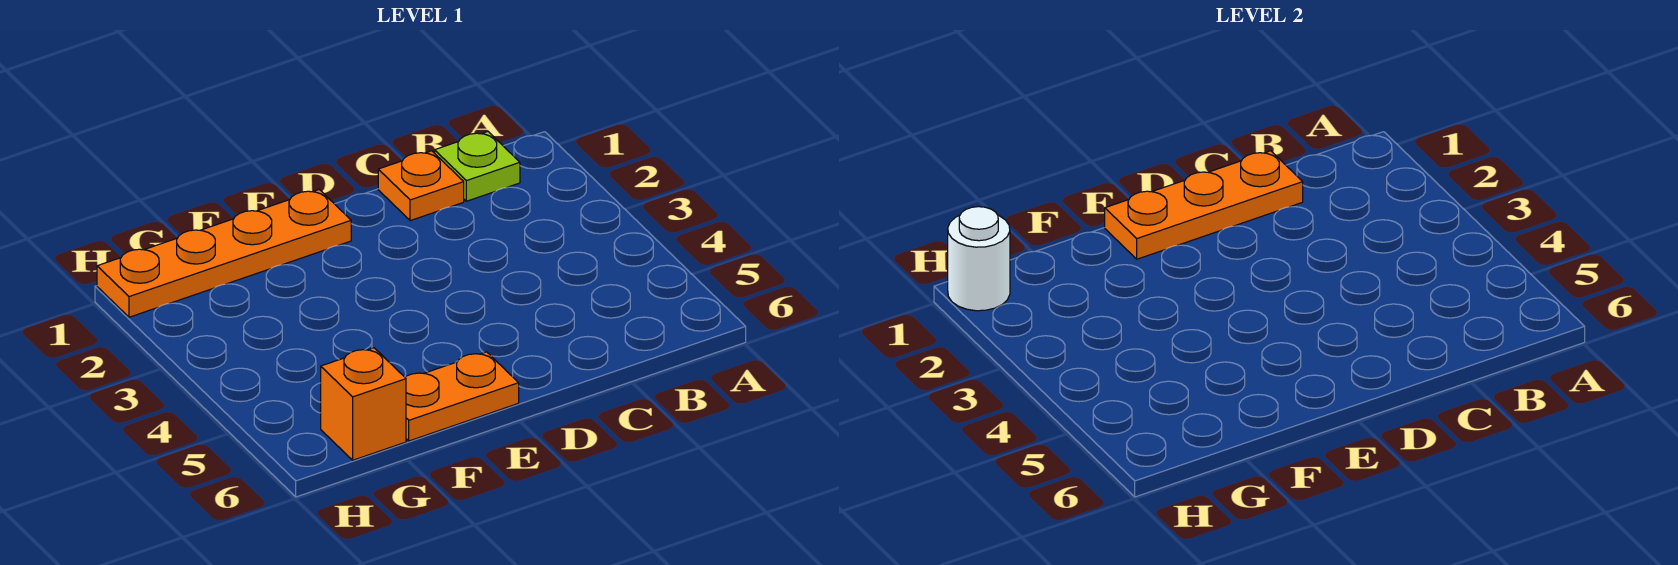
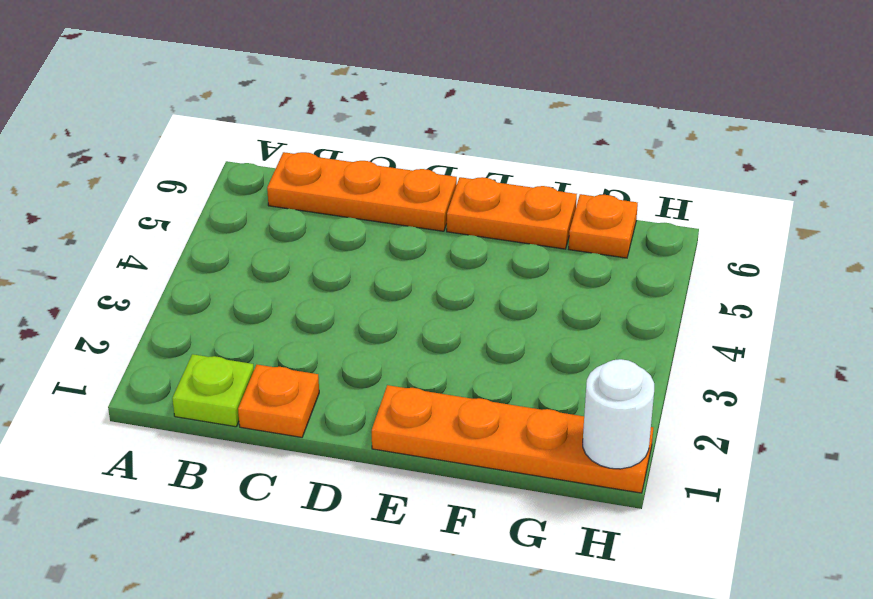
orange 1x3 plate [1105,151,1303,259] -> orange 1x3 plate moved to [267,152,457,231]
orange 1x1 brick [321,348,406,460] -> orange 1x1 plate [569,194,638,258]

